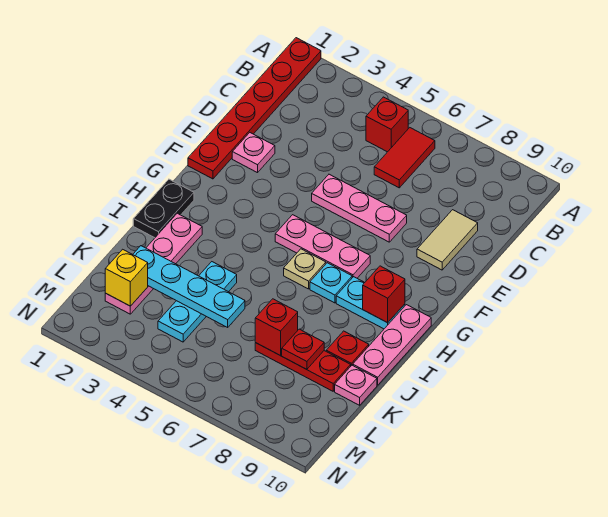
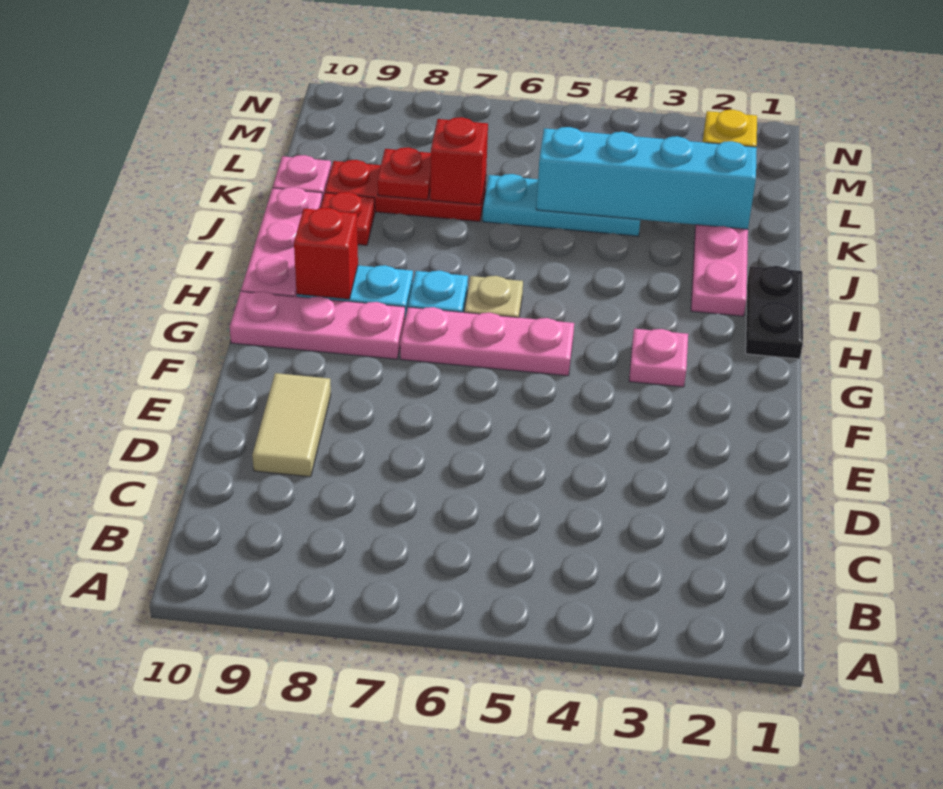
red 1x6 plate [188,38,321,179] -> none
red 1x1 brick [366,97,408,152] -> none
red 1x2 tile [374,128,435,188] -> none
pink 1x1 plate [232,133,275,173] -> pink 1x1 plate moved to [629,329,688,387]
pink 1x3 plate [312,174,407,242] -> pink 1x3 plate moved to [230,291,405,359]
cyan 1x3 plate [158,262,237,342] -> cyan 1x3 plate turned to [483,174,640,236]
cyan 1x4 plate [133,246,245,327] -> cyan 1x4 brick [536,127,757,229]

